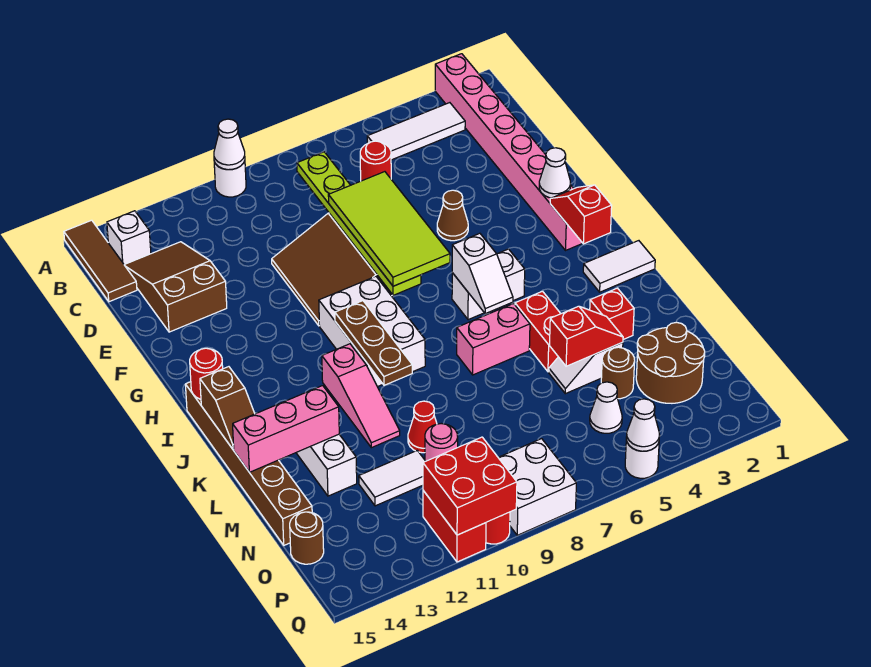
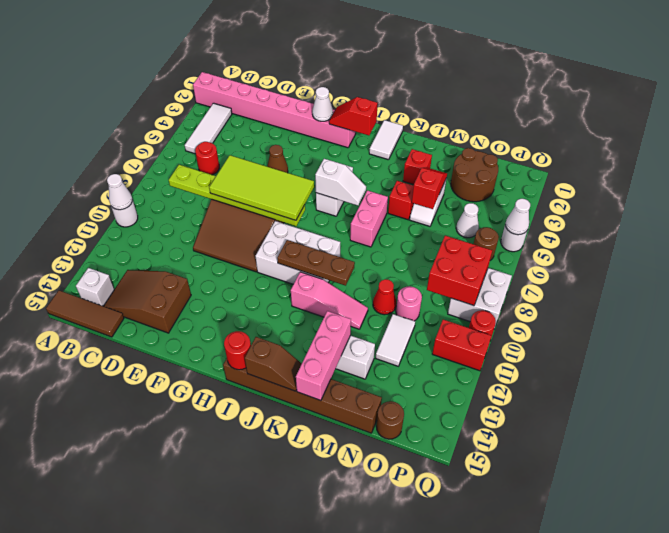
red 1x2 brick [515,291,561,372] -> red 1x1 brick [388,181,414,220]
brown 1x1 round brick [601,347,635,399] -> brown 1x1 round brick moved to [474,227,499,260]
red 2x2 brick [423,437,517,535] -> red 2x2 brick moved to [427,236,492,306]

